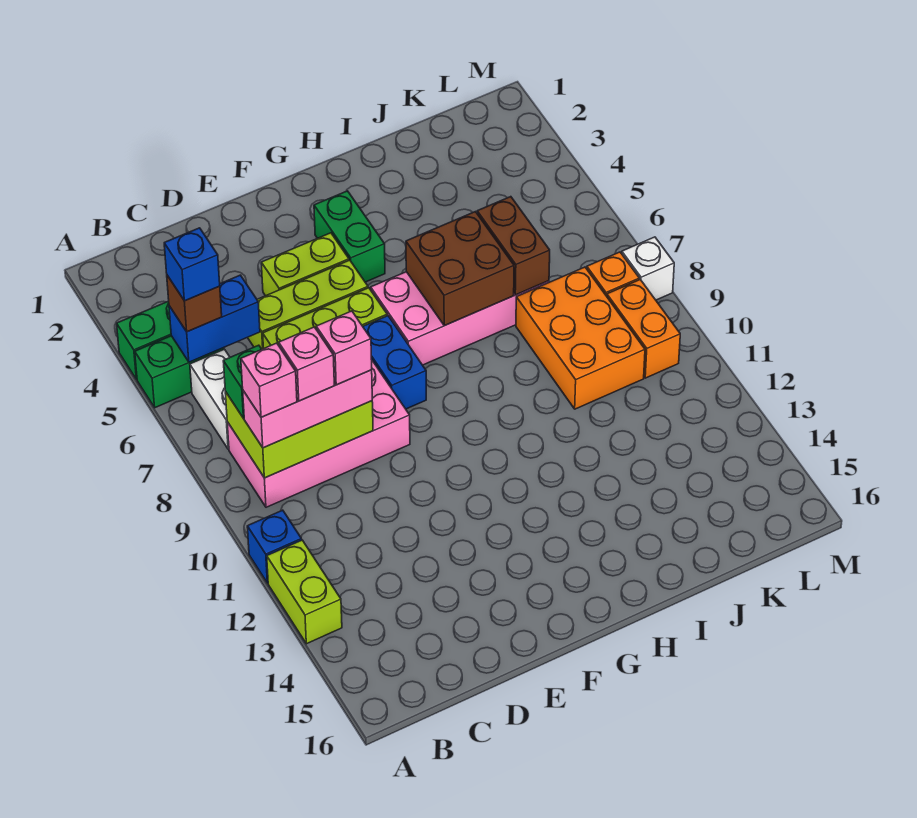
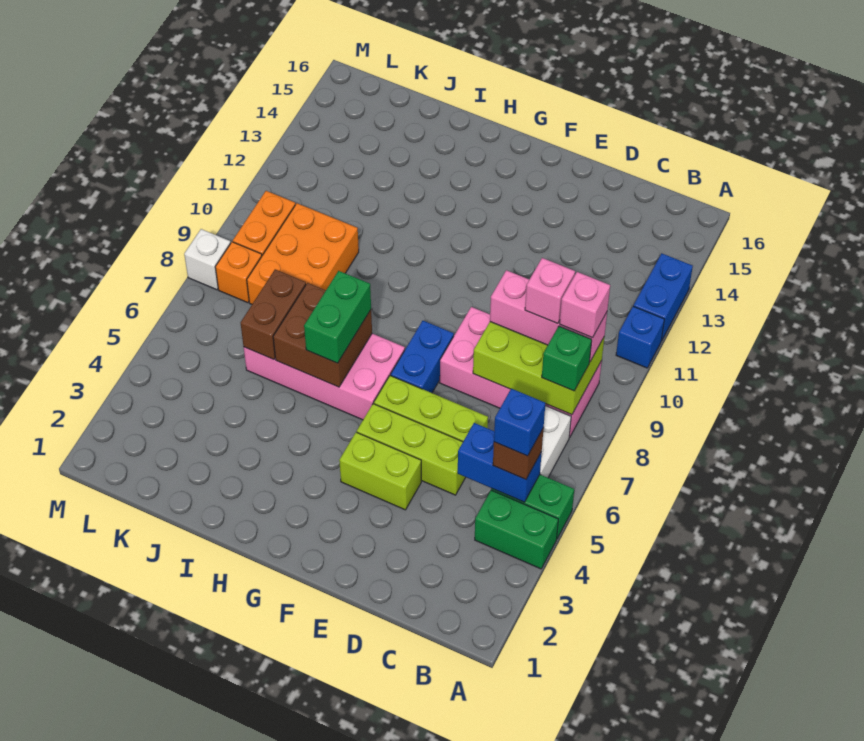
lime 1x2 brick [267,540,342,644] -> blue 1x2 brick [634,254,693,341]
pink 1x1 brick [316,311,372,385] -> none
green 1x2 brick [314,191,385,282] -> green 1x2 brick moved to [304,271,371,363]

